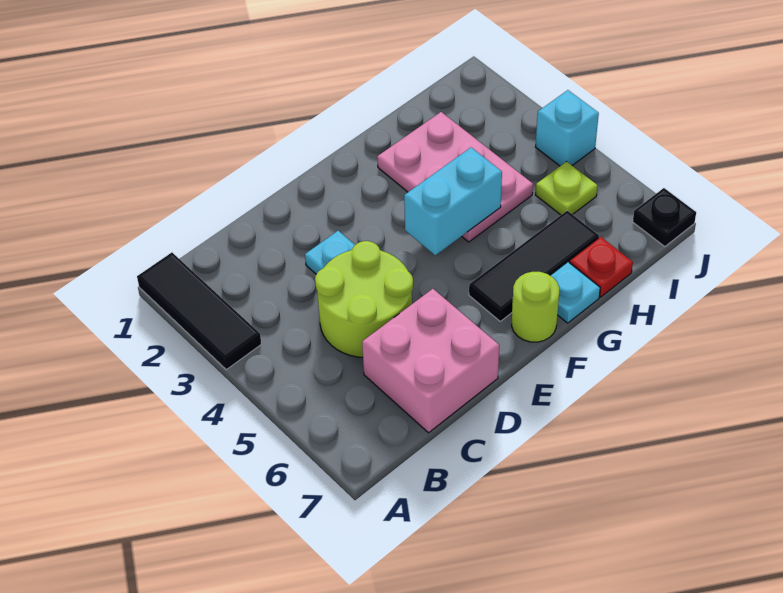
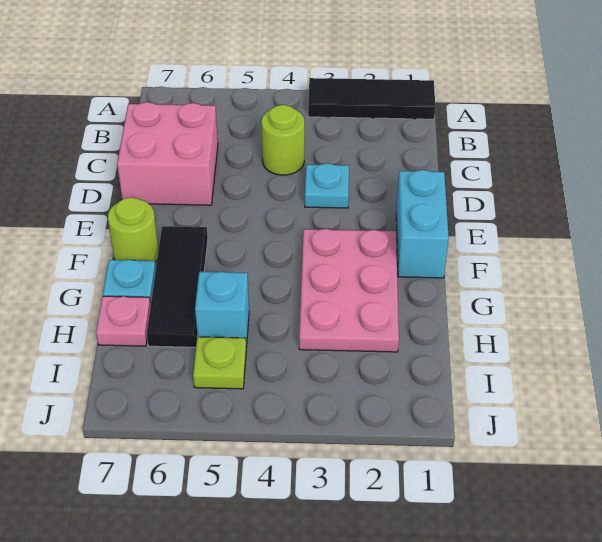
lime 2x2 round brick [315,241,413,357] -> lime 1x1 round brick [261,105,305,175]
cyan 1x2 brick [404,148,502,255] -> cyan 1x2 brick moved to [396,170,449,278]
pink 2x3 plate [377,112,533,242] -> pink 2x3 plate turned to [299,229,399,352]
red 1x1 plate [569,237,633,297] -> pink 1x1 plate [96,296,151,346]
cyan 1x1 brick [535,90,599,166] -> cyan 1x1 brick moved to [195,272,249,348]
black 1x1 plate [633,188,696,247] -> none

